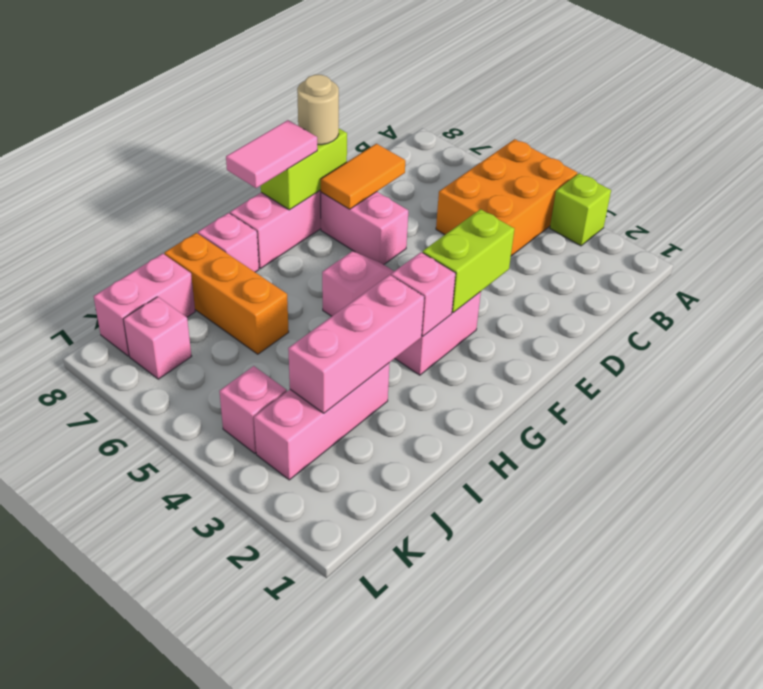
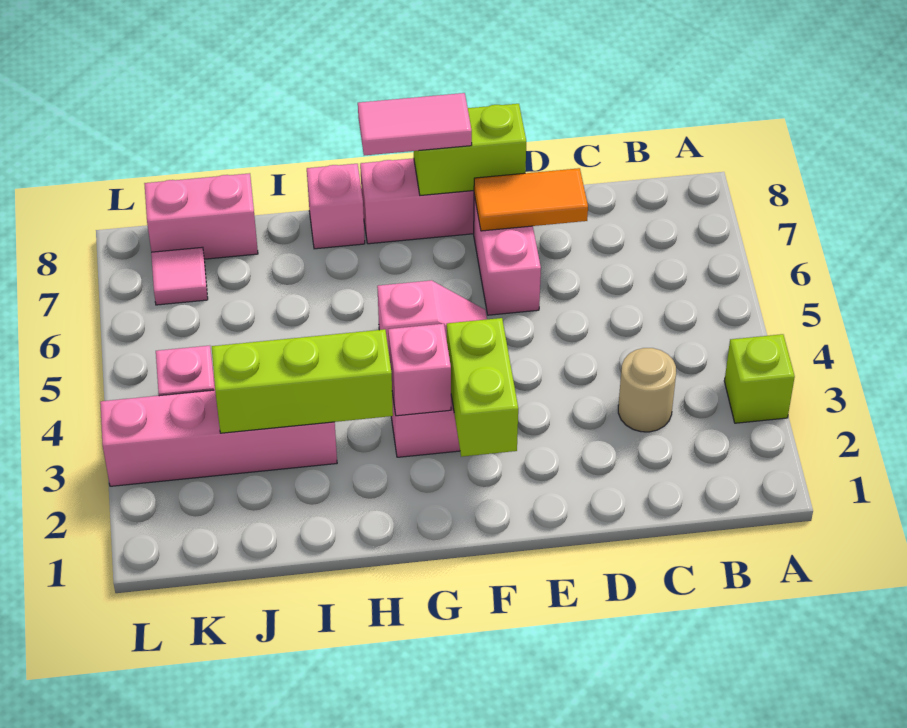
orange 2x3 brick [436,139,577,256] -> none
lime 1x2 brick [423,209,514,313] -> lime 1x2 brick turned to [447,318,518,457]
tan 1x1 round brick [297,75,339,145] -> tan 1x1 round brick moved to [618,348,676,432]
pink 1x3 brick [288,275,424,413] -> lime 1x3 brick [212,329,393,433]
pink 1x3 brick [254,363,390,480] -> pink 1x4 brick [100,390,337,486]
orange 1x3 brick [164,233,289,354] -> none
pink 1x1 brick [123,297,192,379] -> pink 1x1 tile [151,247,208,305]

